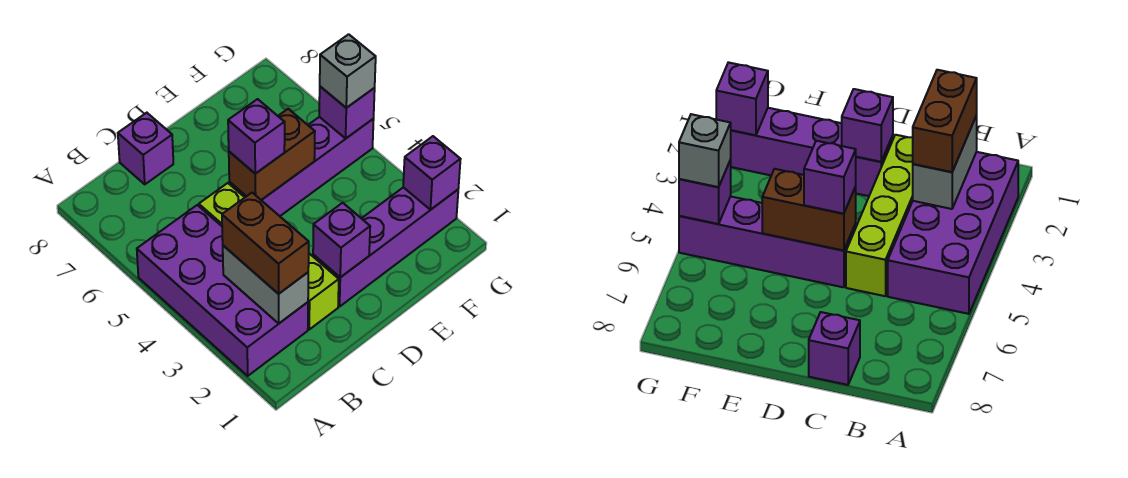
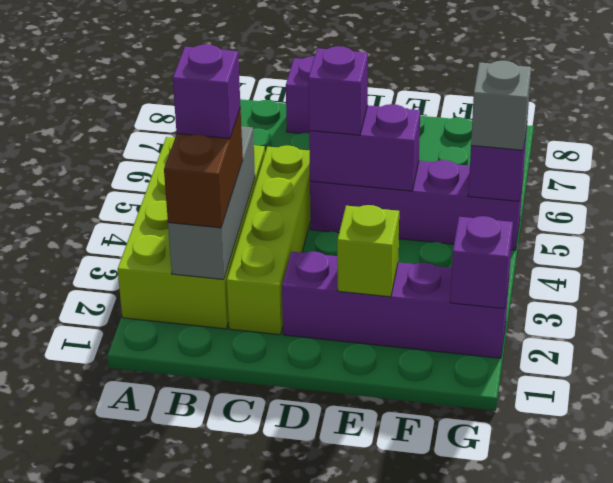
purple 2x4 brick [137,205,308,376] -> lime 2x4 brick [117,137,265,329]
grey 1x2 brick [223,246,308,323] -> grey 1x3 brick [168,126,255,279]
purple 1x1 brick [313,203,370,277] -> purple 1x1 brick moved to [173,44,240,139]
brown 1x2 brick [229,109,315,200] -> purple 1x2 brick [309,104,420,191]
none -> lime 1x1 brick [337,205,399,297]

